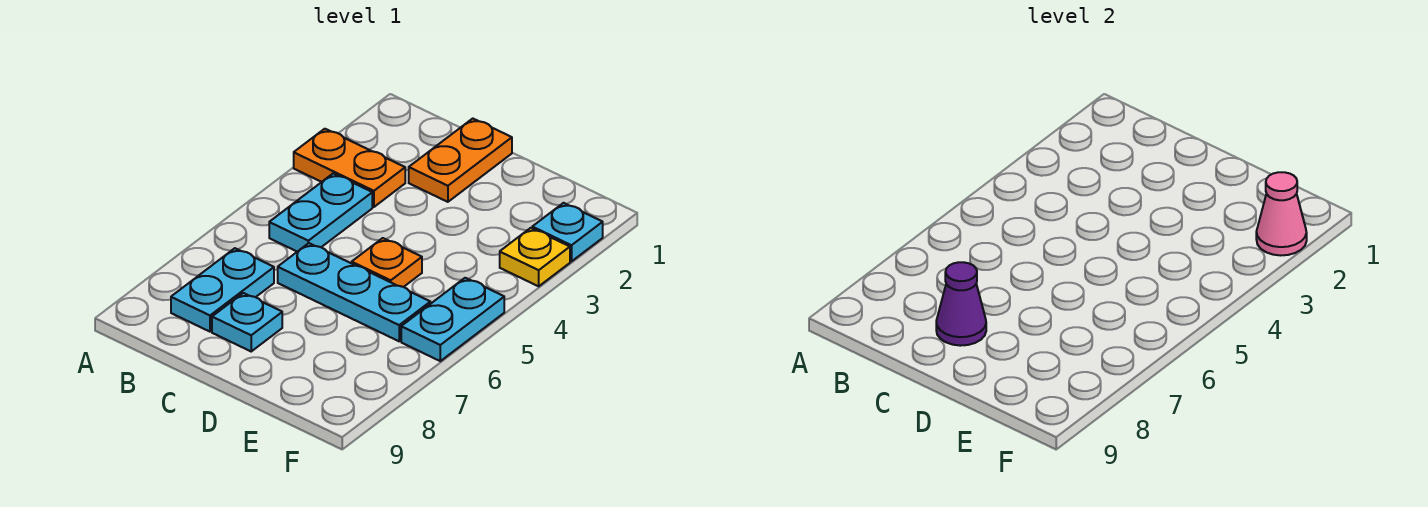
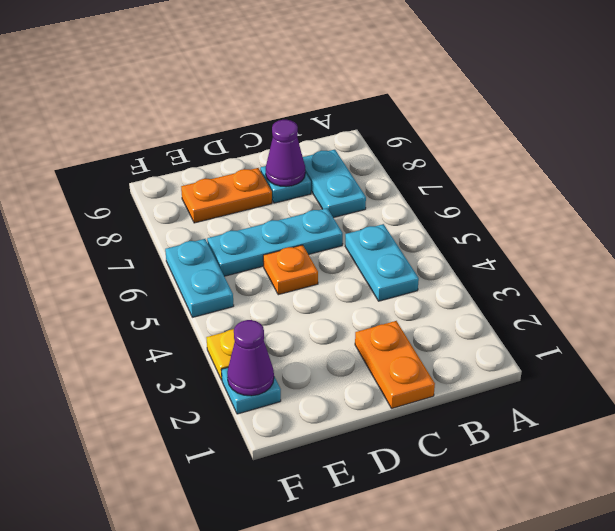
orange 1x2 plate [294,129,405,207] -> orange 1x2 plate moved to [181,168,272,223]
pink 1x1 cone [1256,172,1307,255] -> purple 1x1 cone [227,320,274,396]

